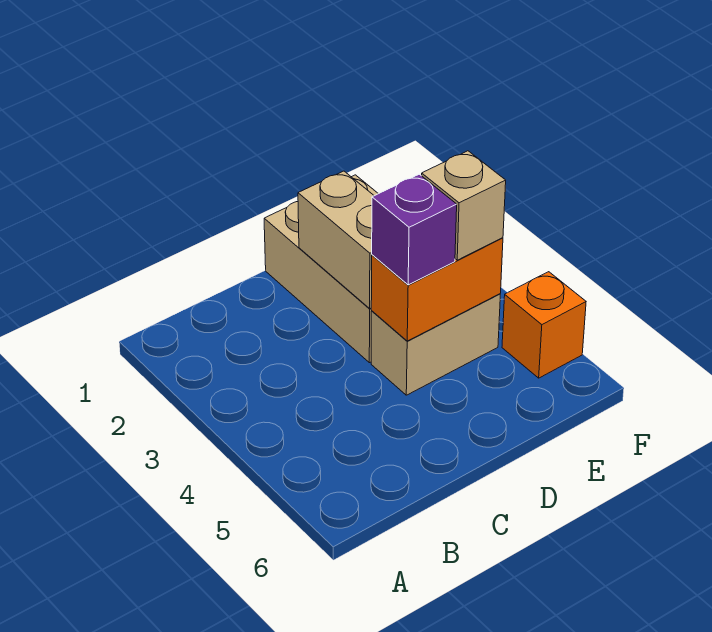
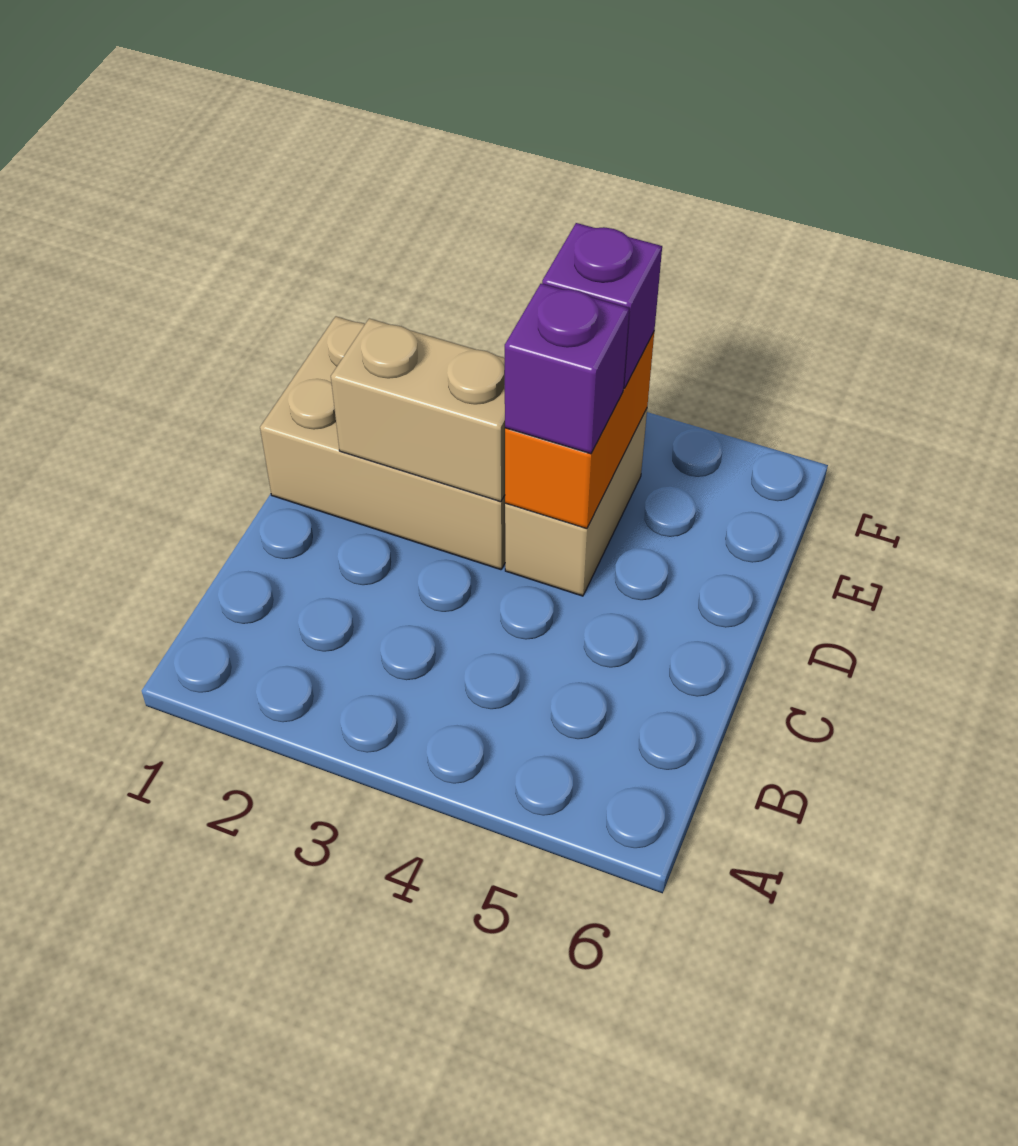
tan 1x1 brick [422,151,506,260] -> purple 1x1 brick [542,223,662,388]
orange 1x1 brick [502,272,586,378] -> none

